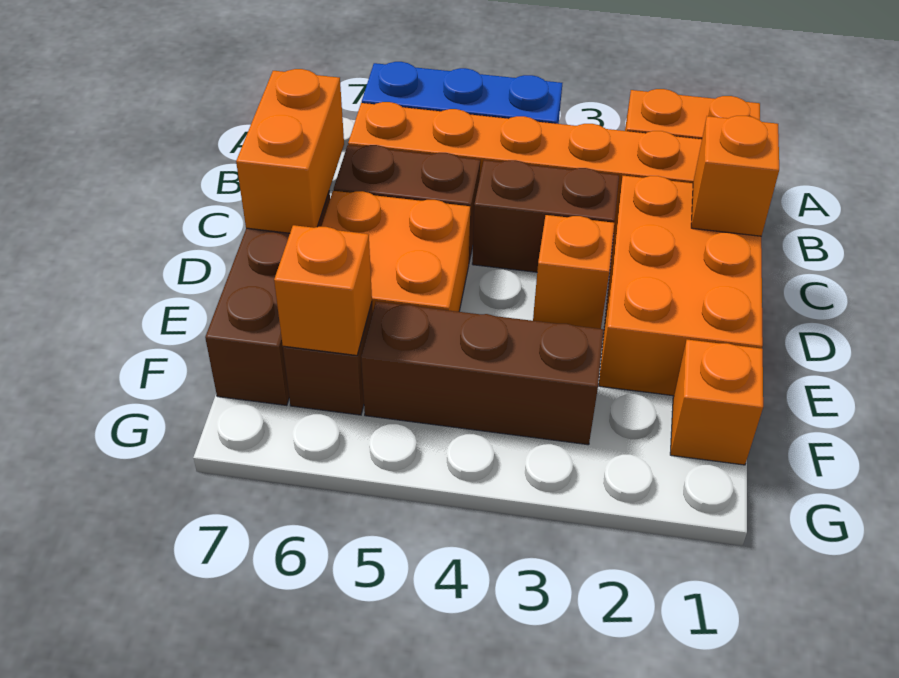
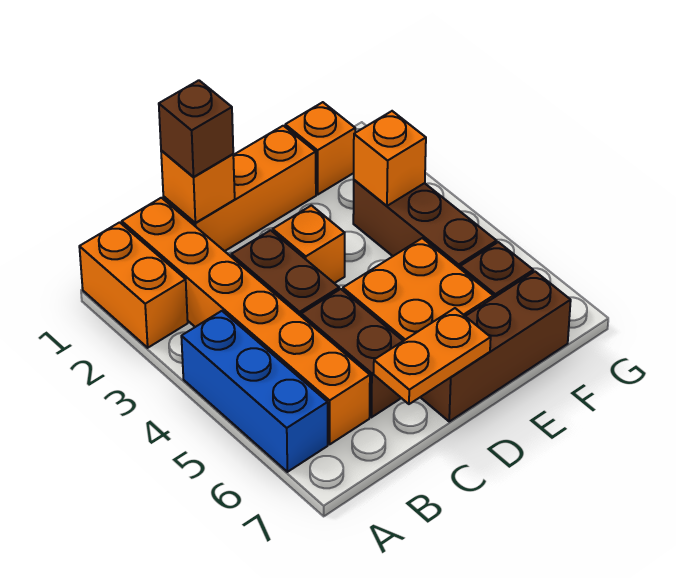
orange 2x3 brick [599,176,763,396] -> orange 1x3 brick [163,126,316,251]
none -> brown 1x1 brick [159,80,233,177]
orange 1x2 brick [236,69,344,233] -> orange 1x2 plate [374,308,491,404]
orange 1x1 brick [274,225,372,355] -> orange 1x1 brick moved to [354,111,426,206]

